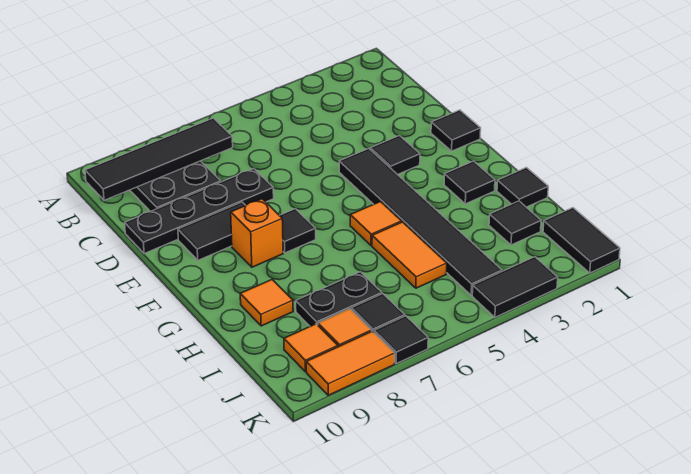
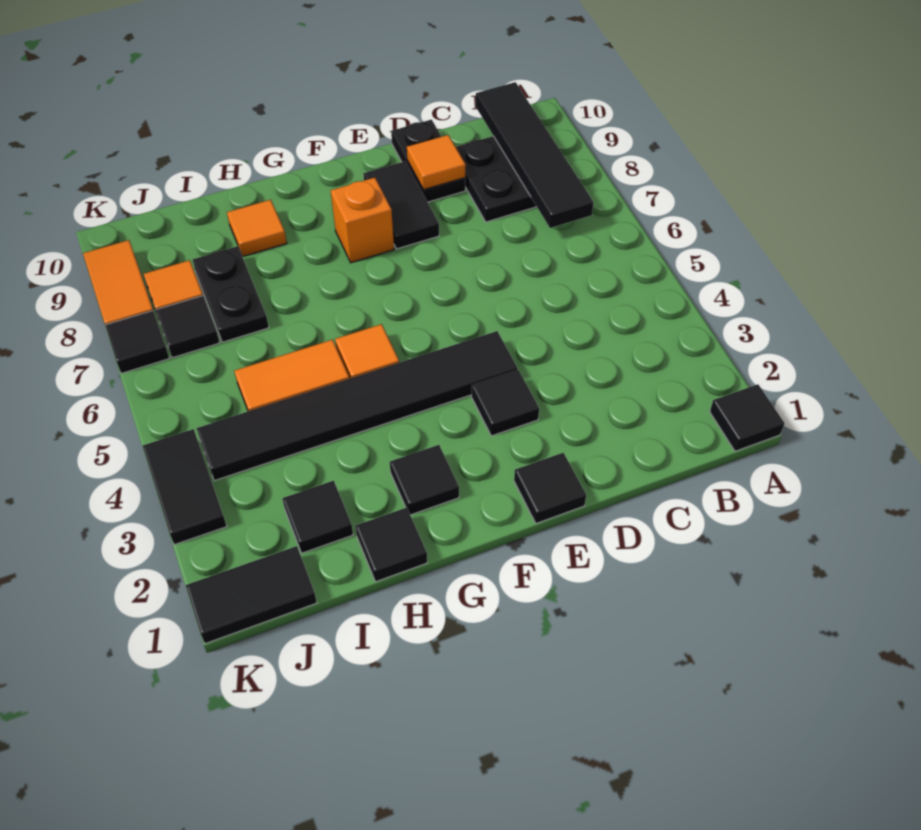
black 1x4 plate [125,168,274,254] -> black 1x2 plate [391,120,465,202]
black 1x1 tile [279,209,316,253] -> black 1x1 tile moved to [710,384,785,451]
orange 1x1 tile [284,324,338,372] -> orange 1x1 tile moved to [407,135,466,190]

